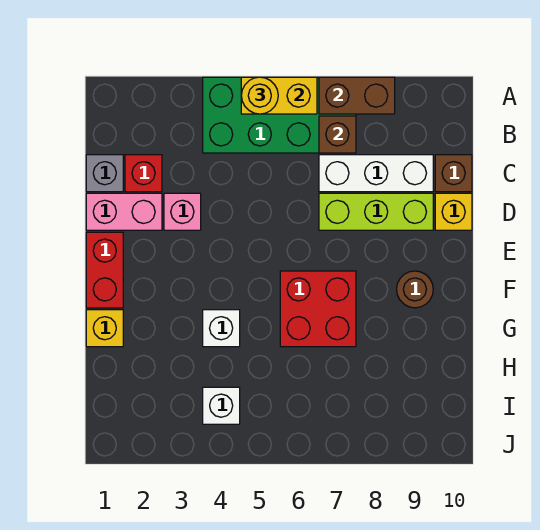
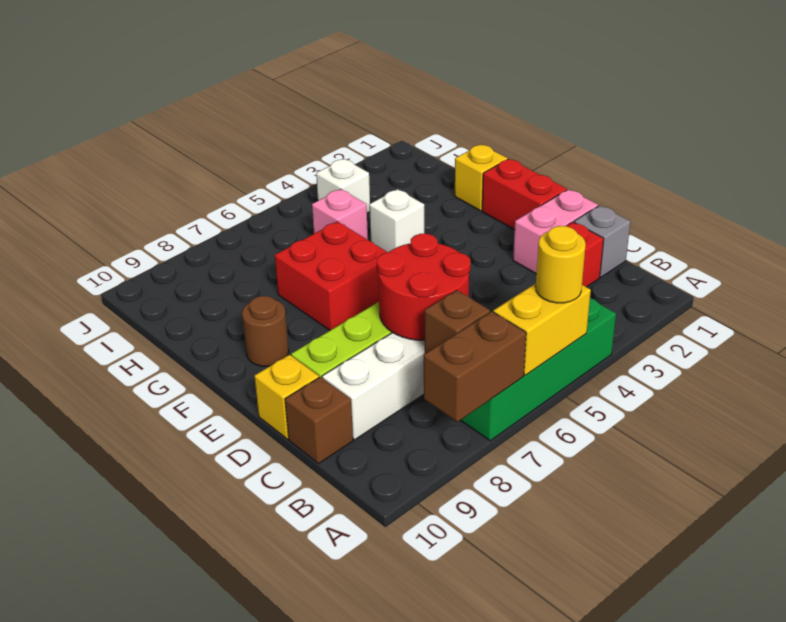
none -> red 2x2 round brick [377,234,470,341]
pink 1x1 brick [164,193,201,230] -> pink 1x1 brick moved to [312,189,368,240]

